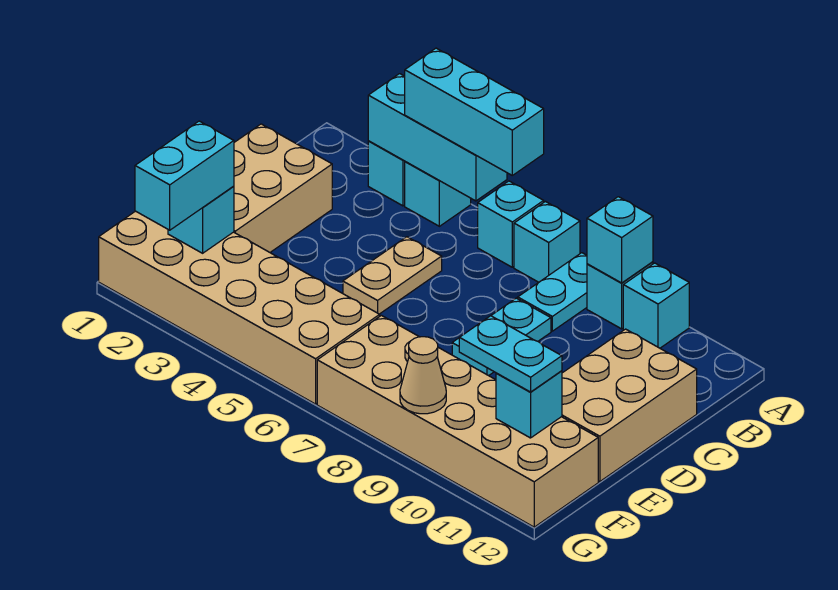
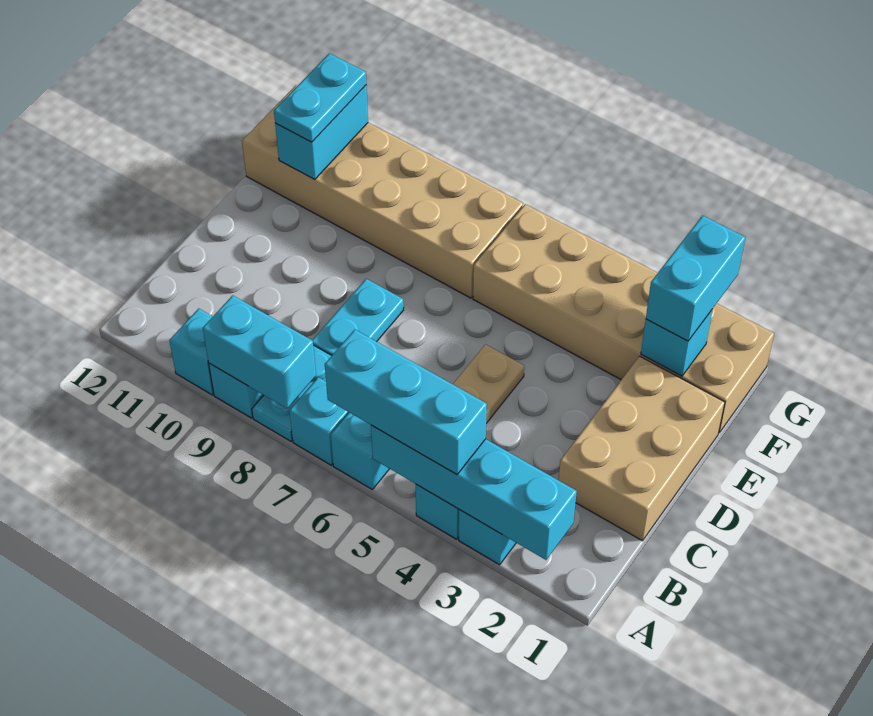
cyan 1x3 brick [368,74,507,201] -> cyan 1x4 brick [371,425,577,560]
cyan 1x1 brick [587,197,653,283] -> cyan 1x2 brick [203,295,316,408]
tan 2x3 brick [562,329,697,482] -> none
cyan 1x2 plate [459,316,562,392] -> cyan 1x2 plate turned to [274,53,366,142]
cyan 1x1 brick [496,371,562,438] -> cyan 1x2 brick [275,85,368,180]
tan 1x1 cone [400,337,446,414] -> none

